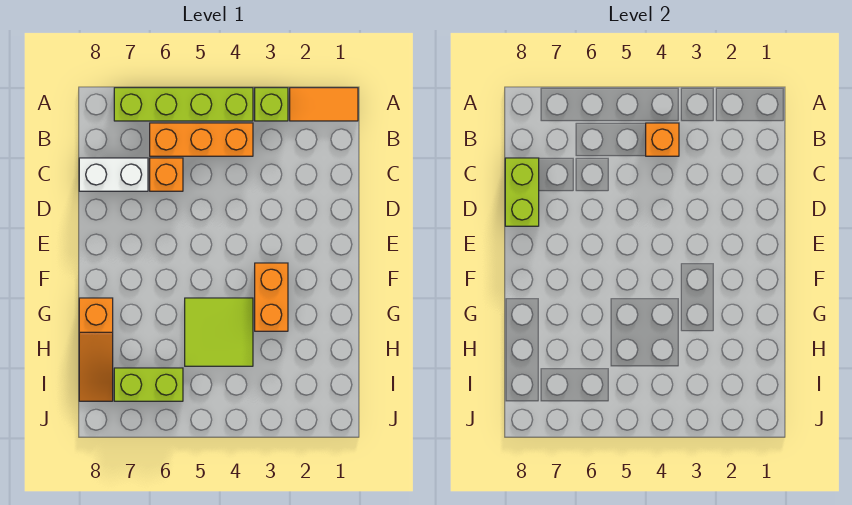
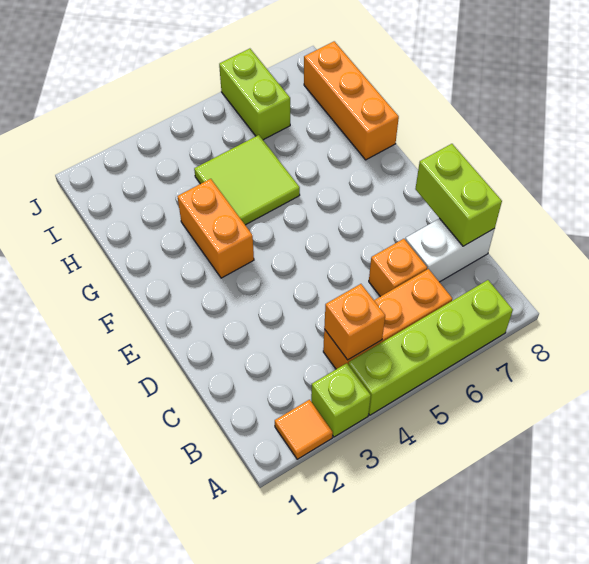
orange 1x2 tile [290,88,358,121] -> orange 1x1 tile [275,400,333,459]
orange 1x3 slope [79,298,113,401] -> orange 1x3 brick [304,41,399,160]
lime 1x2 brick [114,368,183,401] -> lime 1x2 brick turned to [219,49,290,140]

